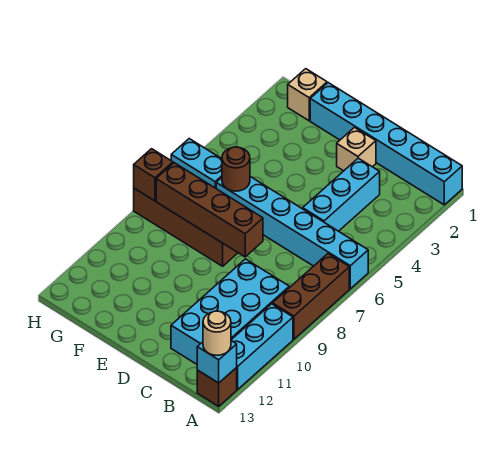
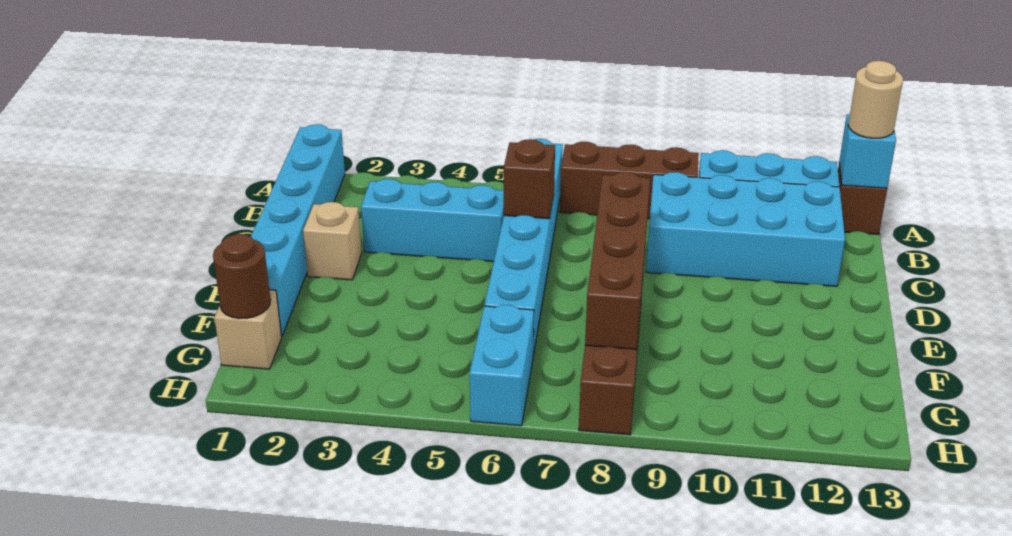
brown 1x1 round brick [222,147,250,191] -> brown 1x1 round brick moved to [213,234,271,318]
brown 1x1 brick [134,149,173,201] -> brown 1x1 brick moved to [504,139,555,219]

